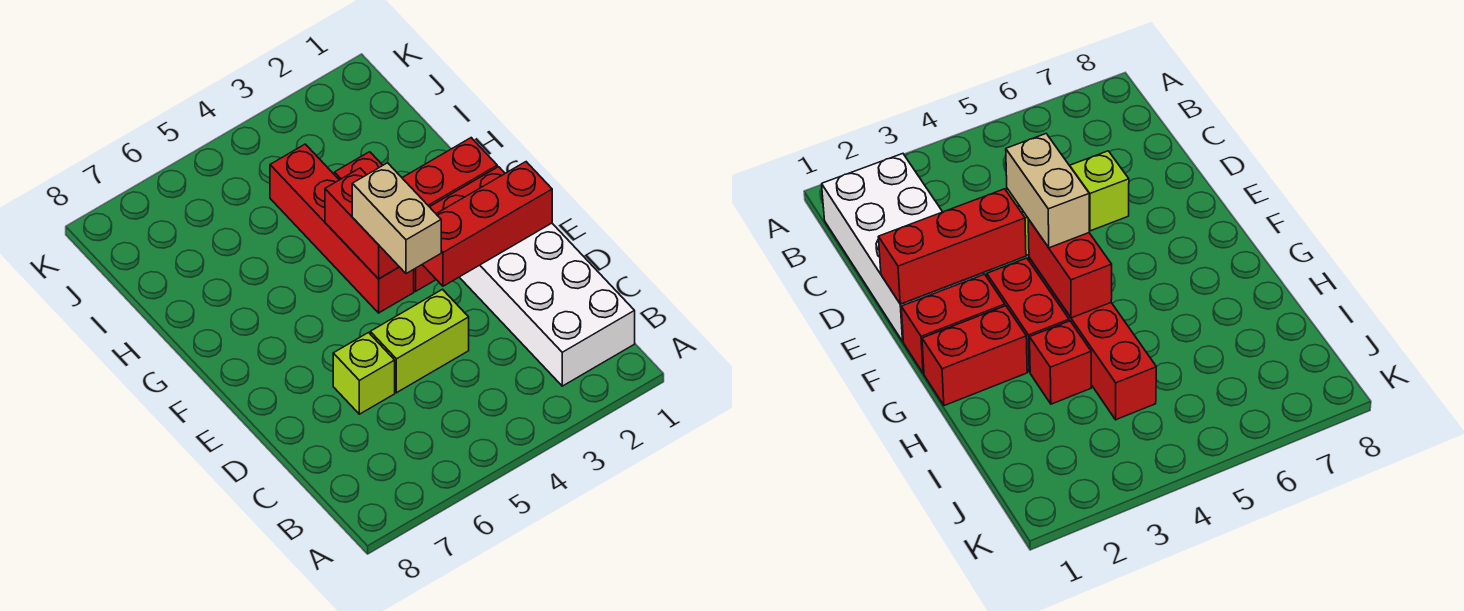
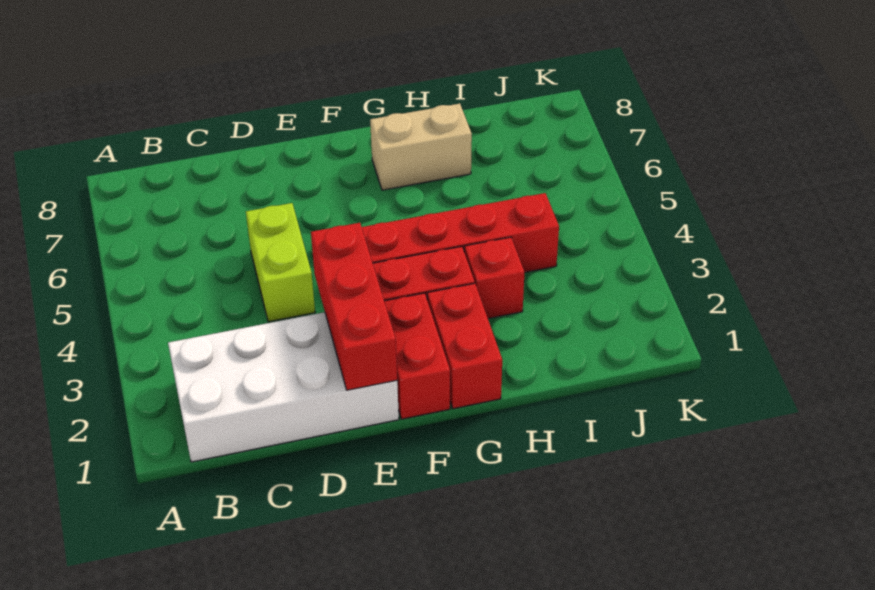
lime 1x1 brick [333,333,395,414] -> none
tan 1x2 brick [352,163,441,274] -> tan 1x2 brick moved to [370,104,472,190]
red 1x2 brick [325,168,399,279] -> none

